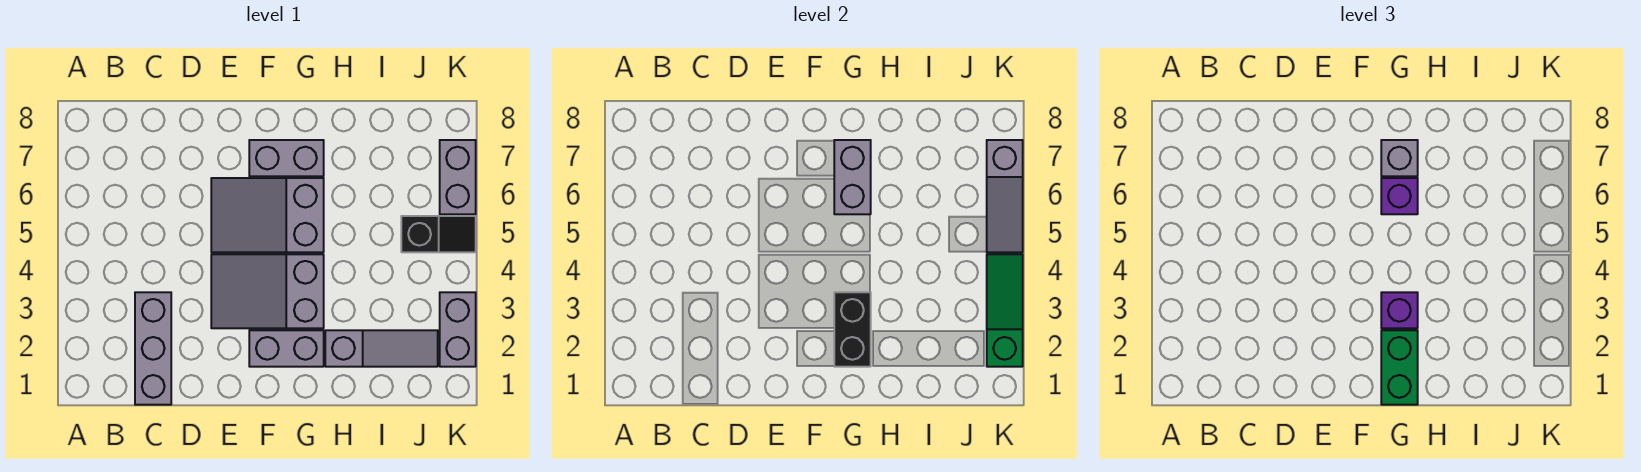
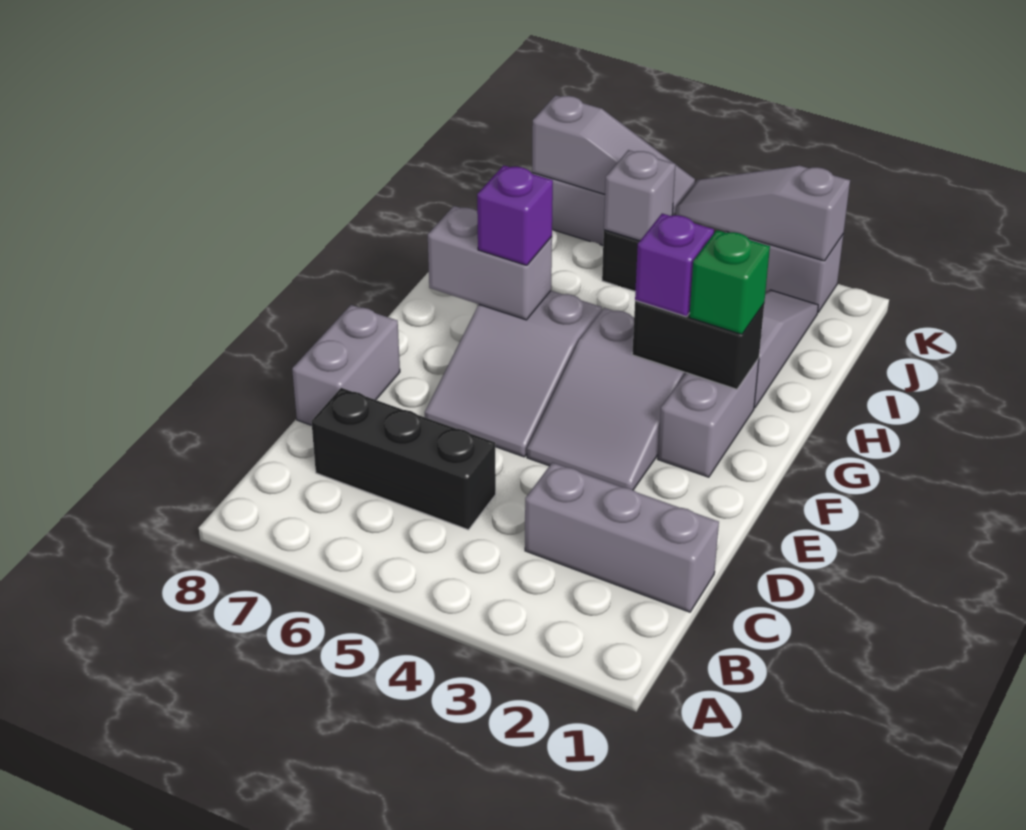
none -> black 1x3 brick [311,388,496,530]
grey 1x2 brick [249,140,324,176] -> grey 1x2 brick moved to [292,305,400,425]
green 1x2 brick [1381,330,1418,405] -> green 1x1 brick [689,230,770,334]
grey 1x1 brick [1381,140,1418,176] -> grey 1x1 brick moved to [604,150,676,241]
green 1x3 slope [987,254,1023,367] -> grey 1x3 slope [676,166,850,261]

